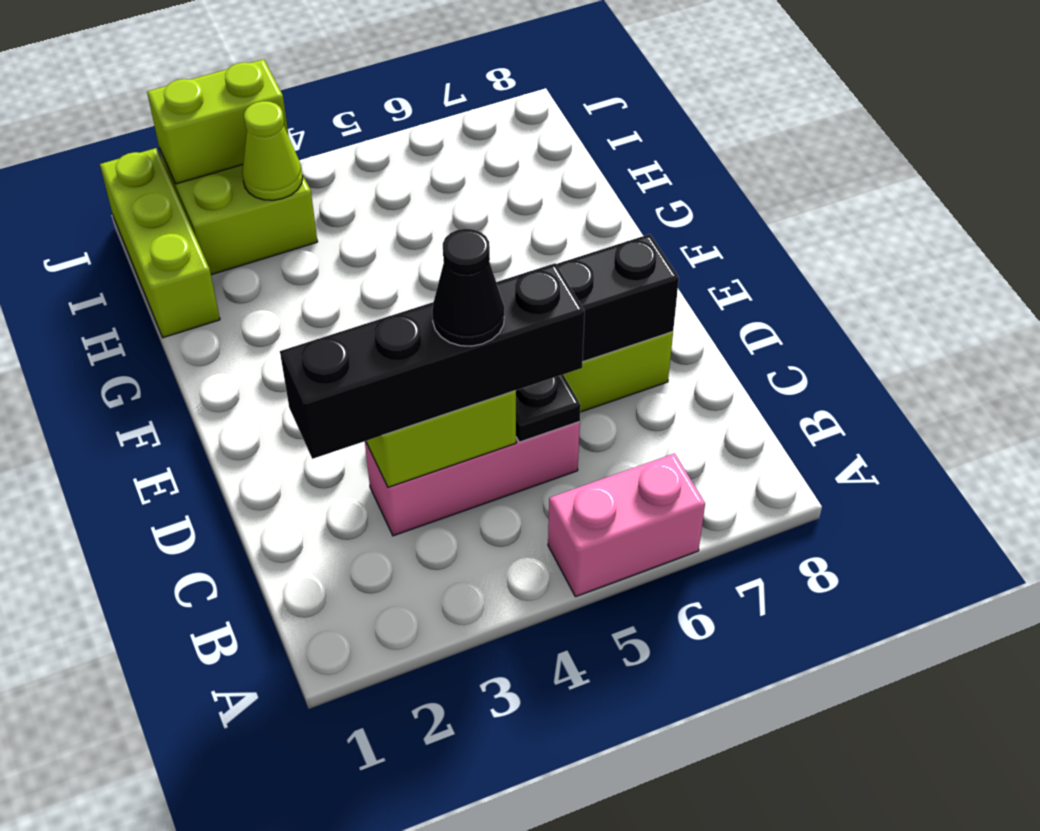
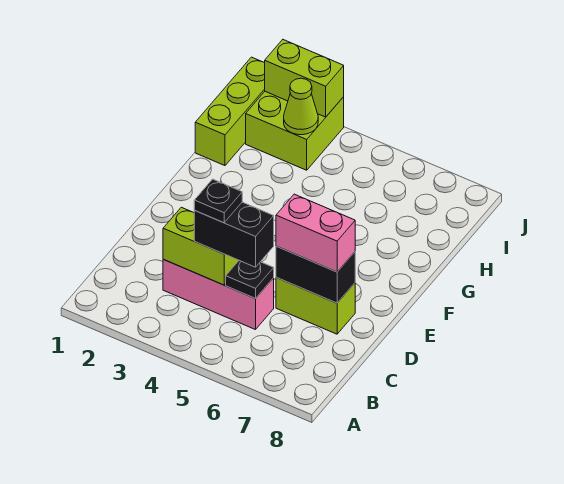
pink 1x2 brick [548,453,705,597] -> pink 1x2 brick moved to [276,194,355,272]
black 1x4 brick [280,263,585,459] -> black 1x2 brick [194,202,274,267]
black 1x1 cone [432,229,504,346] -> black 1x1 plate [194,179,242,223]

